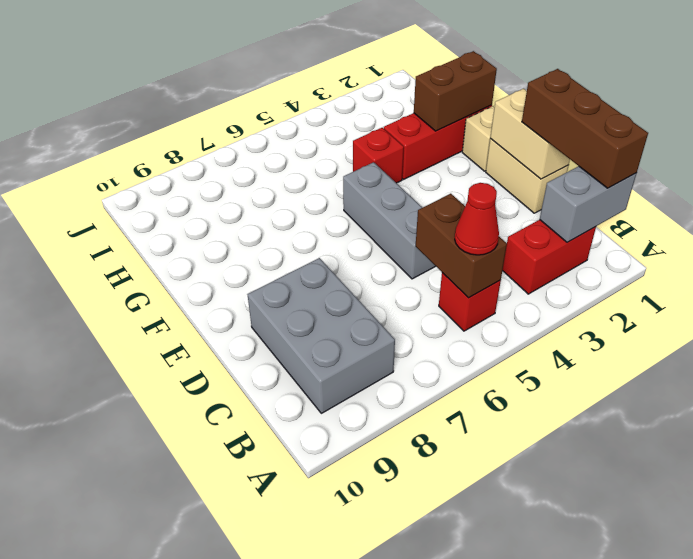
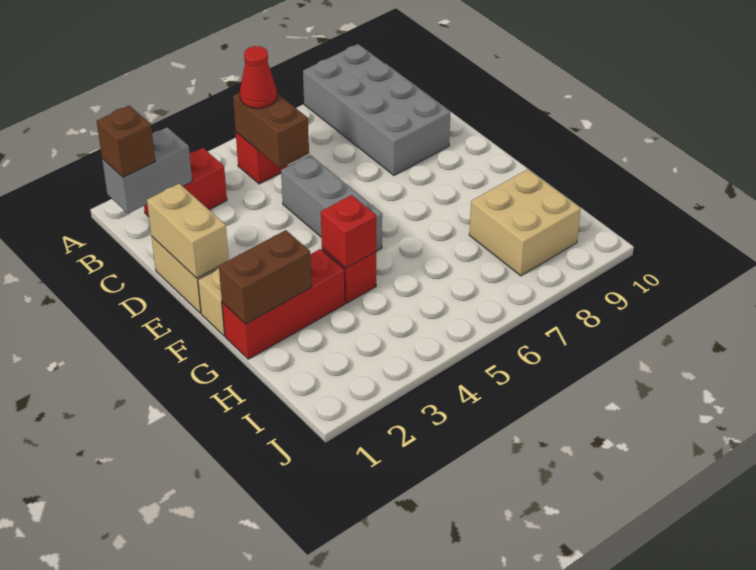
brown 1x3 brick [522,69,648,188] -> brown 1x1 brick [97,105,155,177]
grey 2x3 brick [248,258,395,413] -> grey 2x4 brick [303,44,450,175]
none -> red 1x1 brick [321,195,376,268]
none -> tan 2x2 brick [469,169,581,276]

